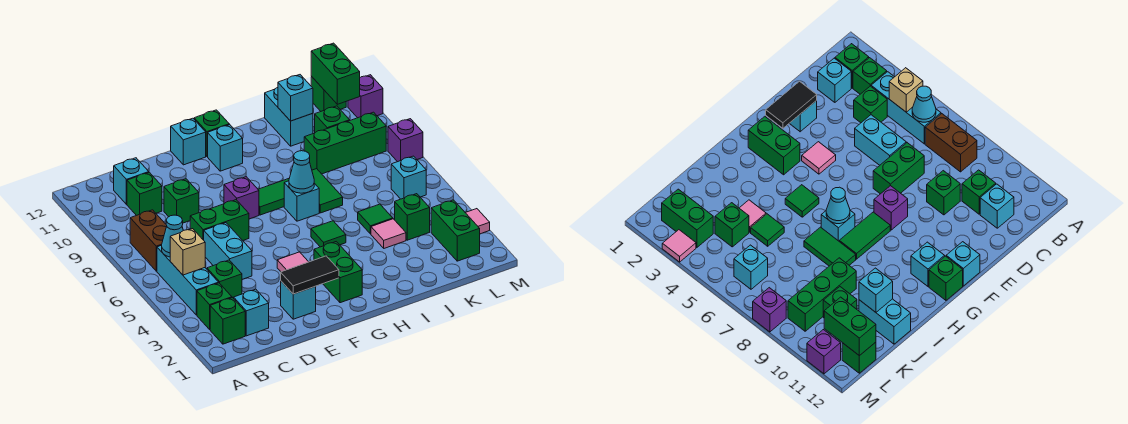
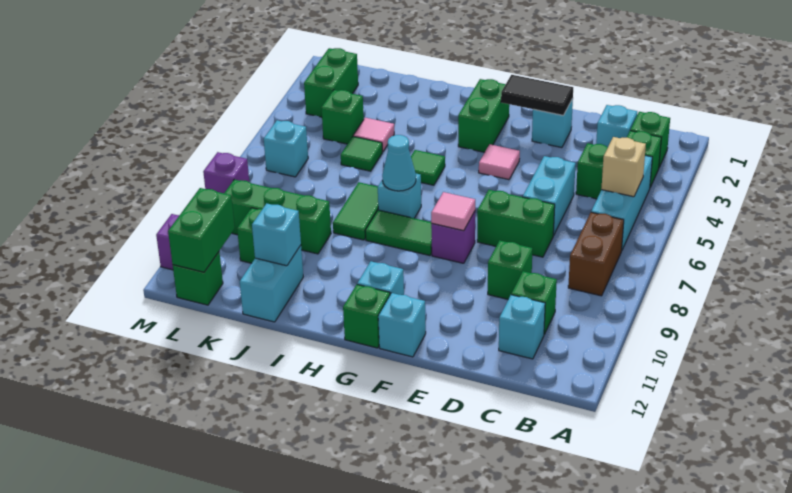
cyan 1x1 cone [162,215,183,257] -> none
pink 1x1 tile [466,209,490,234] -> pink 1x1 tile moved to [431,192,475,231]

